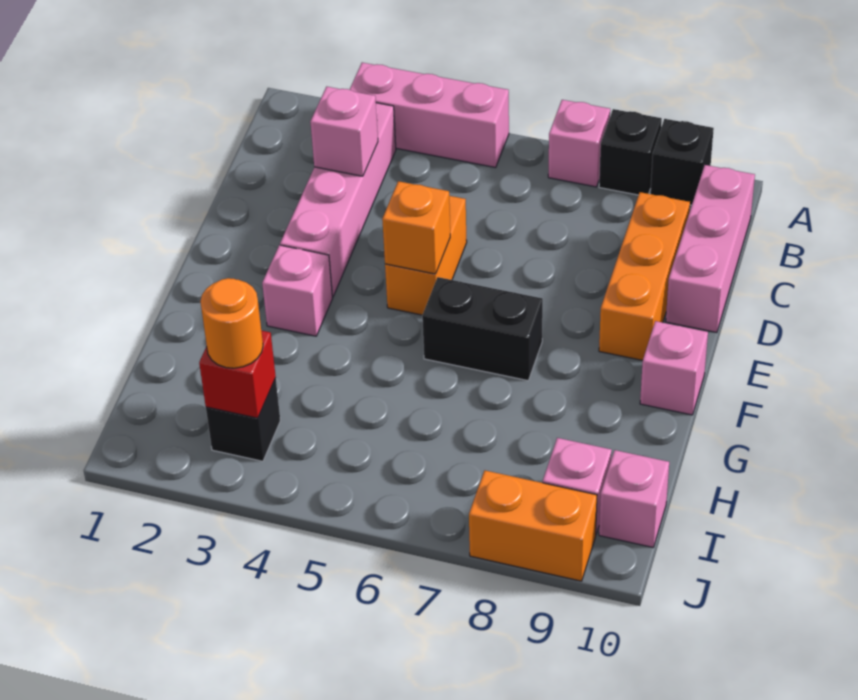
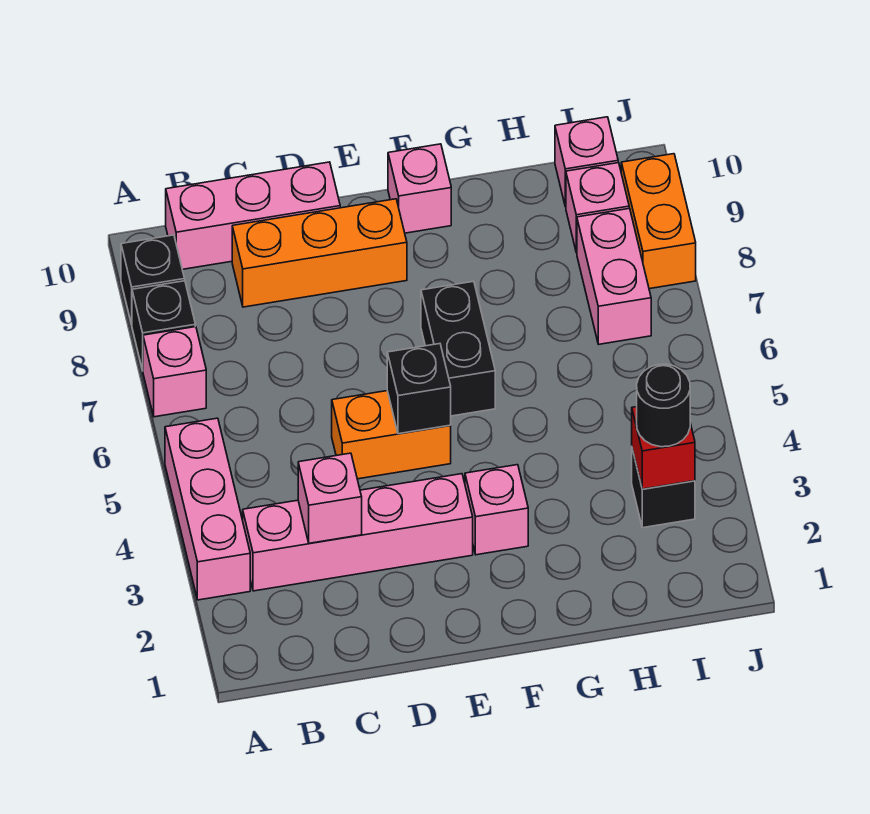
orange 1x1 brick [382,181,450,274] -> black 1x1 brick [387,344,451,434]
orange 1x1 round brick [200,278,263,368] -> black 1x1 round brick [637,364,690,447]
none -> pink 1x2 brick [577,208,651,344]

